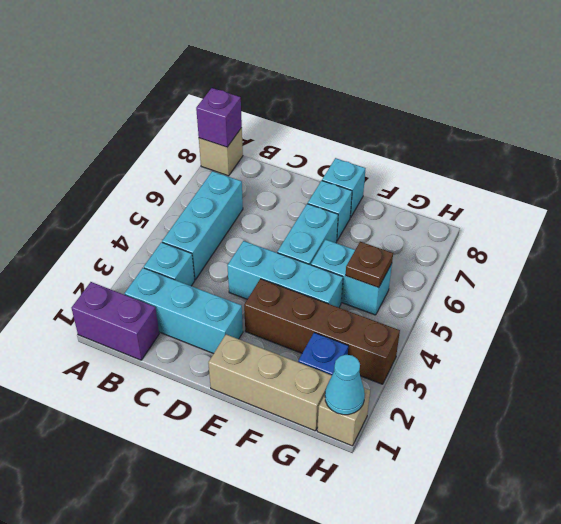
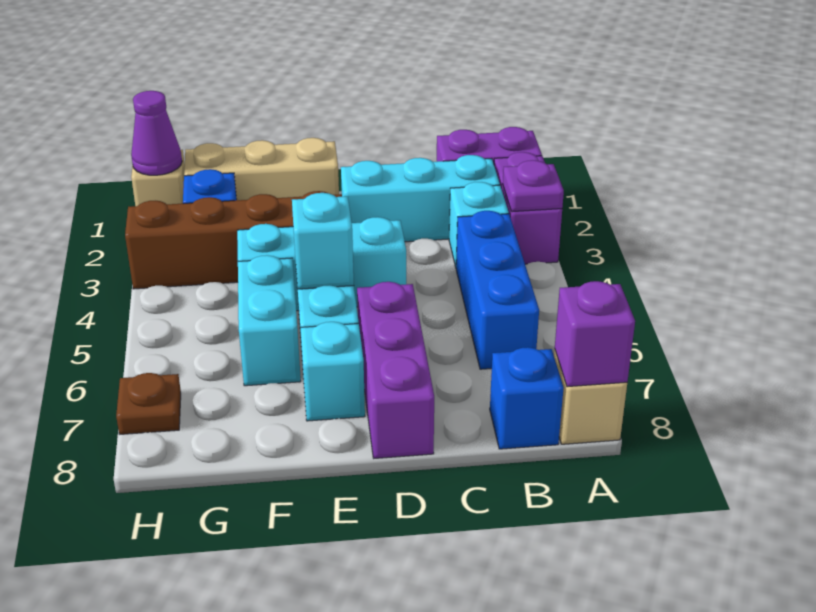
none -> purple 1x2 brick [494,152,562,264]
none -> purple 1x1 plate [503,160,564,212]
cyan 1x3 brick [162,171,243,280] -> blue 1x3 brick [456,211,539,369]
none -> blue 1x1 brick [490,347,564,449]
none -> purple 1x3 brick [357,282,434,458]
cyan 1x1 brick [322,158,366,217] -> cyan 1x1 brick moved to [292,193,354,289]
cyan 1x2 brick [311,239,392,315] -> cyan 1x2 brick turned to [238,255,301,386]
brown 1x1 plate [346,242,393,288] -> brown 1x1 plate moved to [116,373,181,434]
cyan 1x1 cone [325,355,365,415] -> purple 1x1 cone [131,91,182,175]

